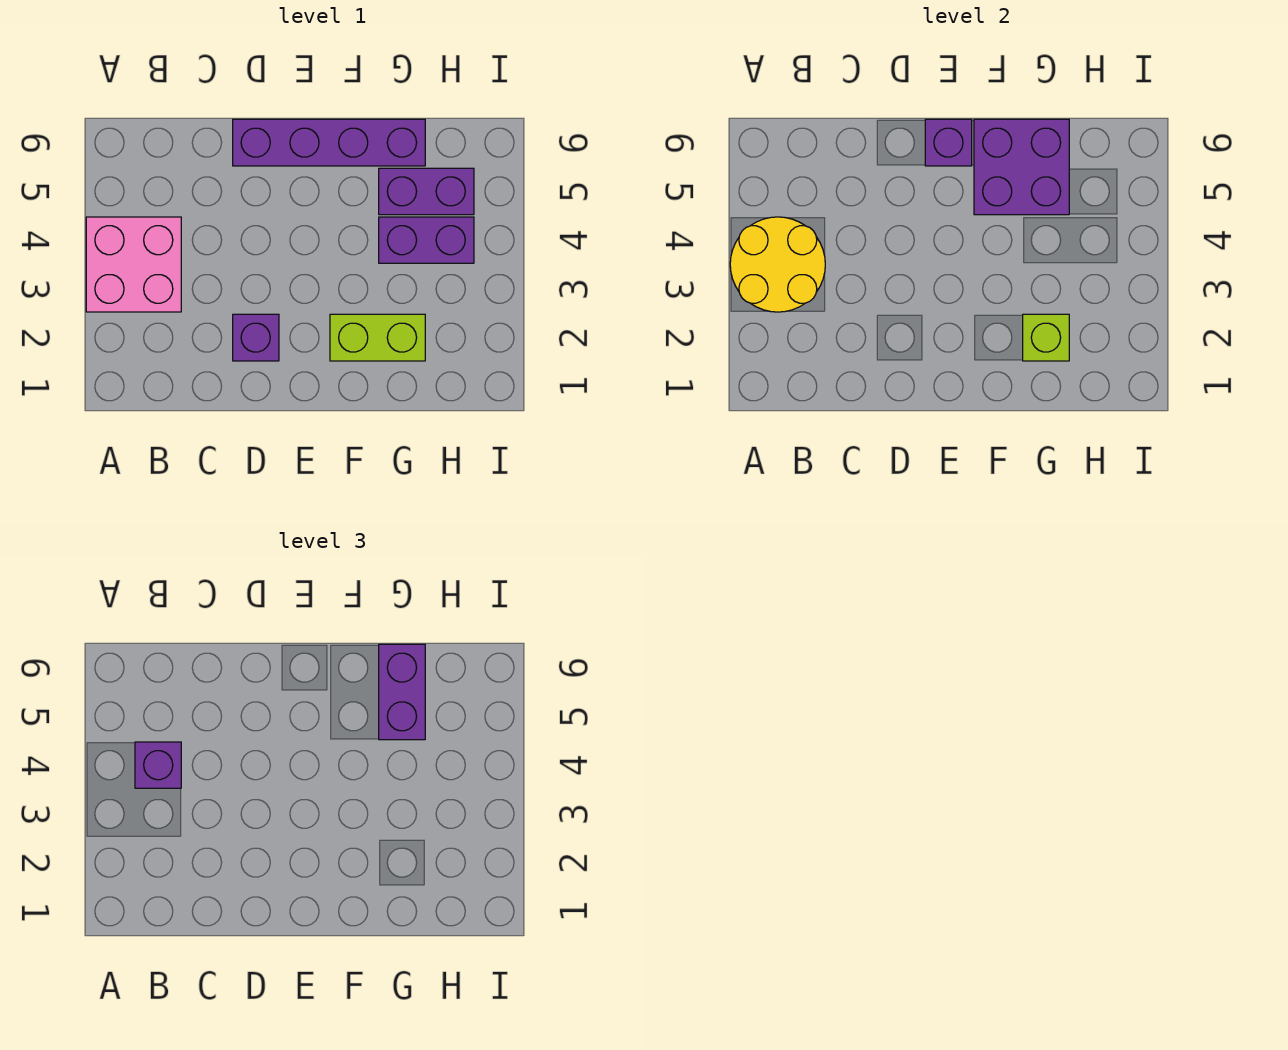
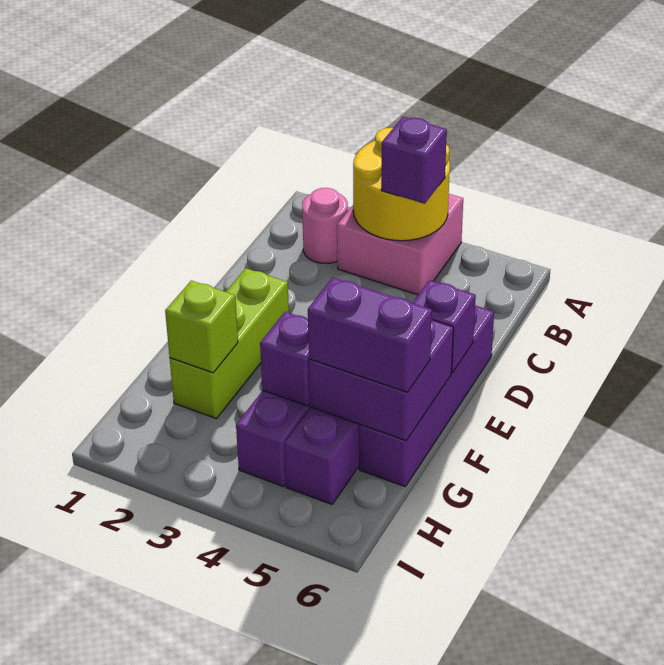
none -> pink 1x1 round brick [302,188,348,263]
purple 1x1 brick [233,314,279,361] -> purple 1x1 brick moved to [260,312,310,406]
lime 1x2 brick [330,314,425,361] -> lime 1x3 brick [170,268,289,419]

